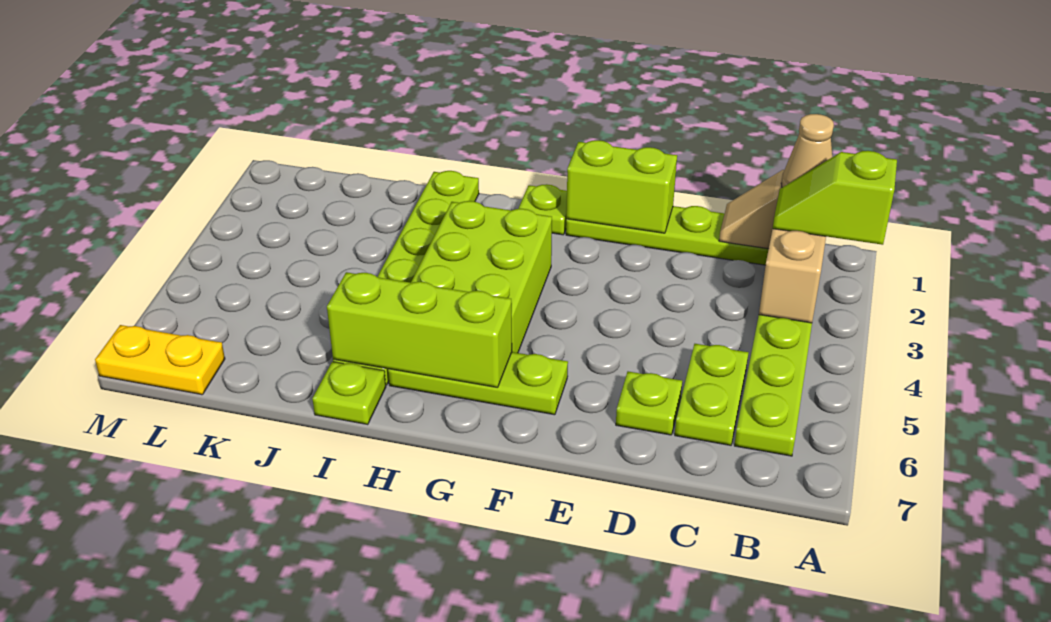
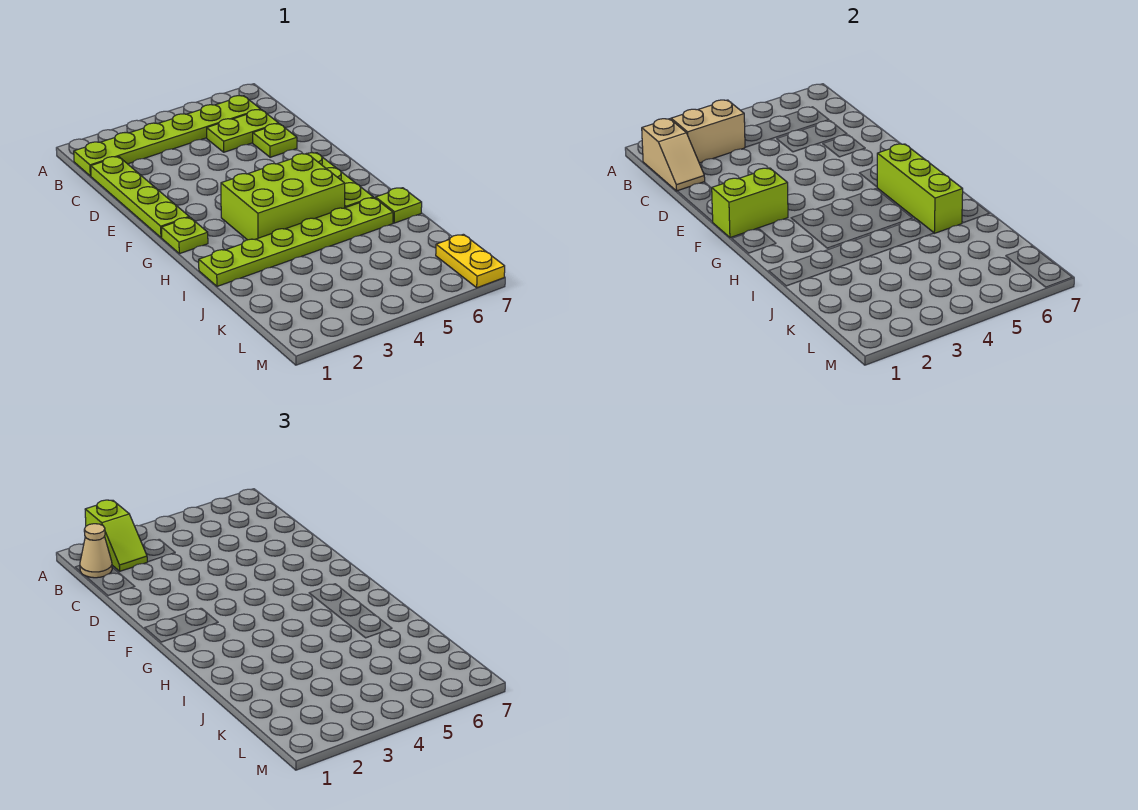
lime 1x2 brick [566,140,677,233] -> lime 1x2 brick turned to [712,168,788,238]

